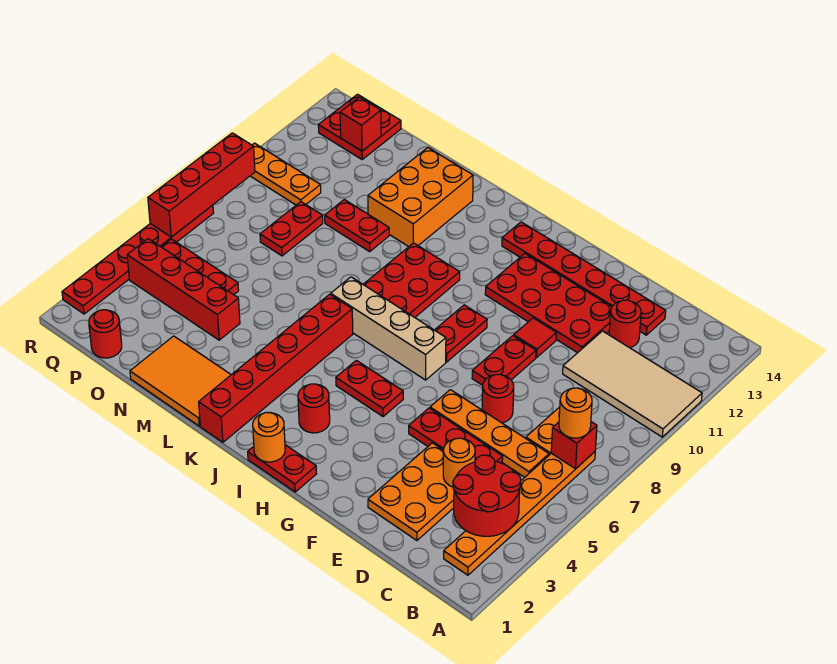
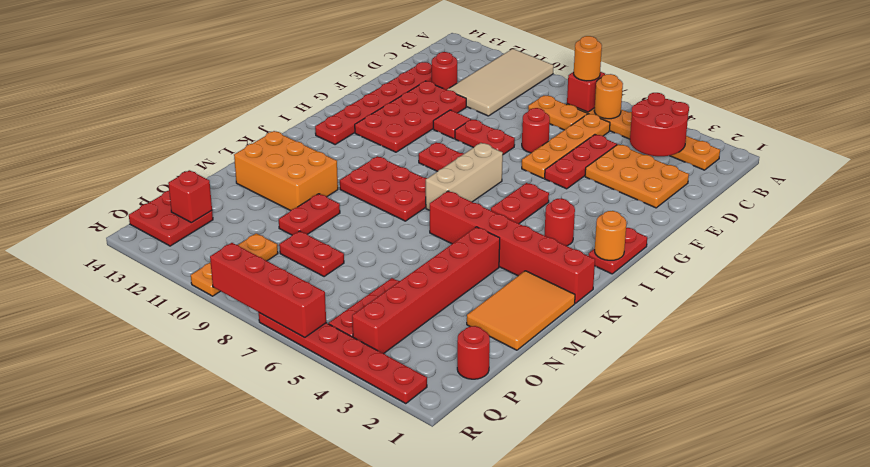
orange 1x1 round brick [443,438,475,487] -> orange 1x1 round brick moved to [594,74,623,119]
tan 1x4 brick [331,277,446,380] -> tan 1x3 brick [426,143,503,210]
red 1x4 brick [127,239,240,340] -> red 1x6 brick [352,227,500,354]

